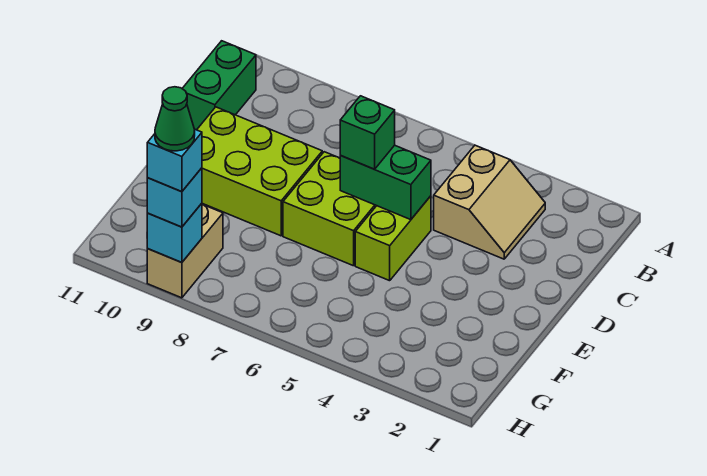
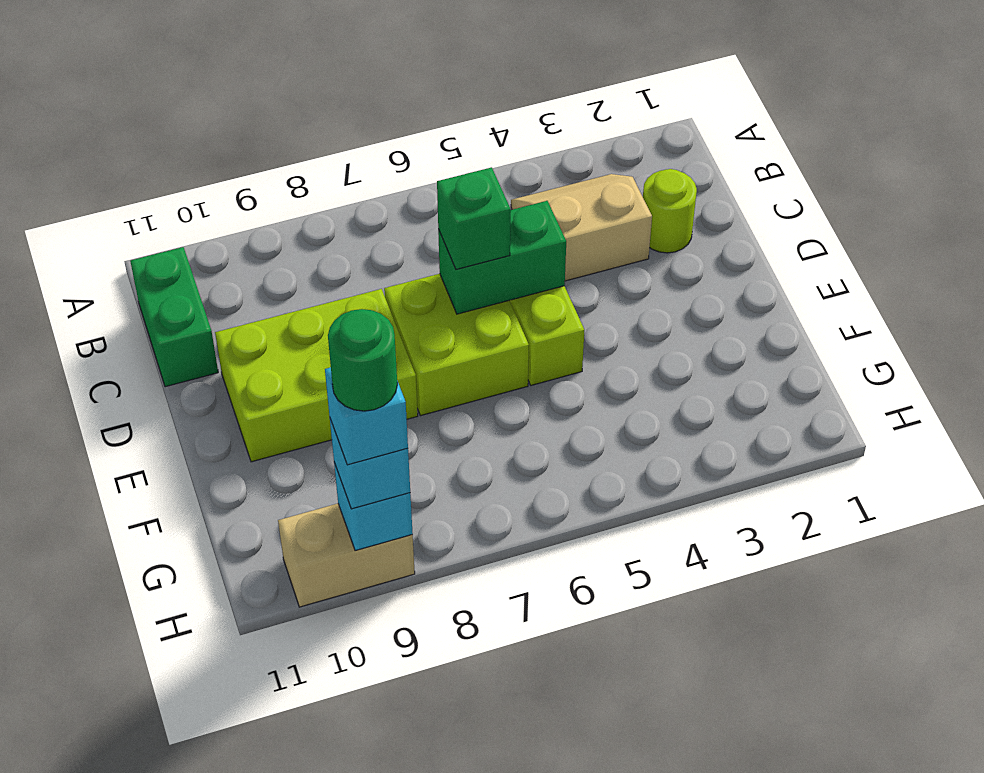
tan 2x2 slope [434,145,545,259] -> tan 2x2 slope turned to [511,174,652,281]
none -> lime 1x1 round brick [643,169,697,253]
tan 1x2 brick [147,204,223,298] -> tan 1x2 brick turned to [278,504,415,607]
green 1x1 cone [155,87,195,151] -> green 1x1 round brick [328,309,397,411]

